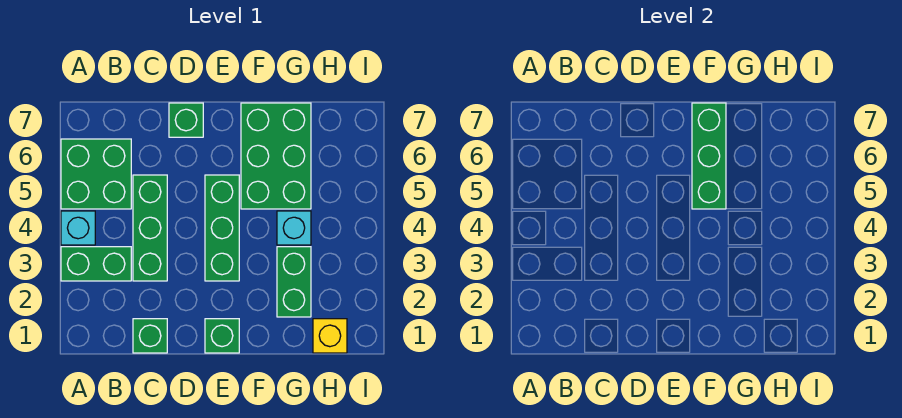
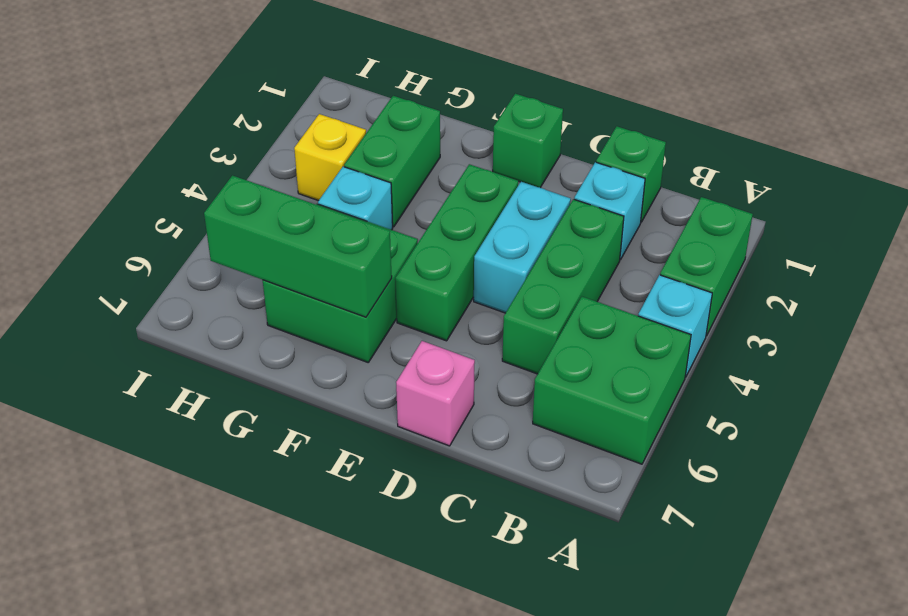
green 1x2 brick [61,247,131,281] -> green 1x2 brick turned to [660,197,753,336]
none -> cyan 1x1 brick [574,162,645,260]
none -> cyan 1x2 brick [474,182,571,313]
green 1x1 brick [169,103,203,137] -> pink 1x1 brick [396,341,475,446]
green 2x3 brick [241,103,311,209] -> green 2x2 brick [263,204,418,362]
green 1x3 brick [692,103,726,209] -> green 1x3 brick turned to [204,175,392,317]
yellow 1x1 brick [313,319,347,353] -> yellow 1x1 brick moved to [294,114,366,201]

